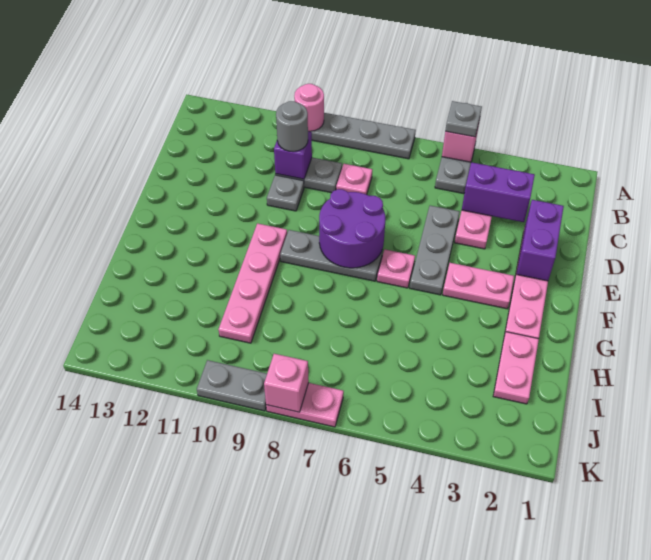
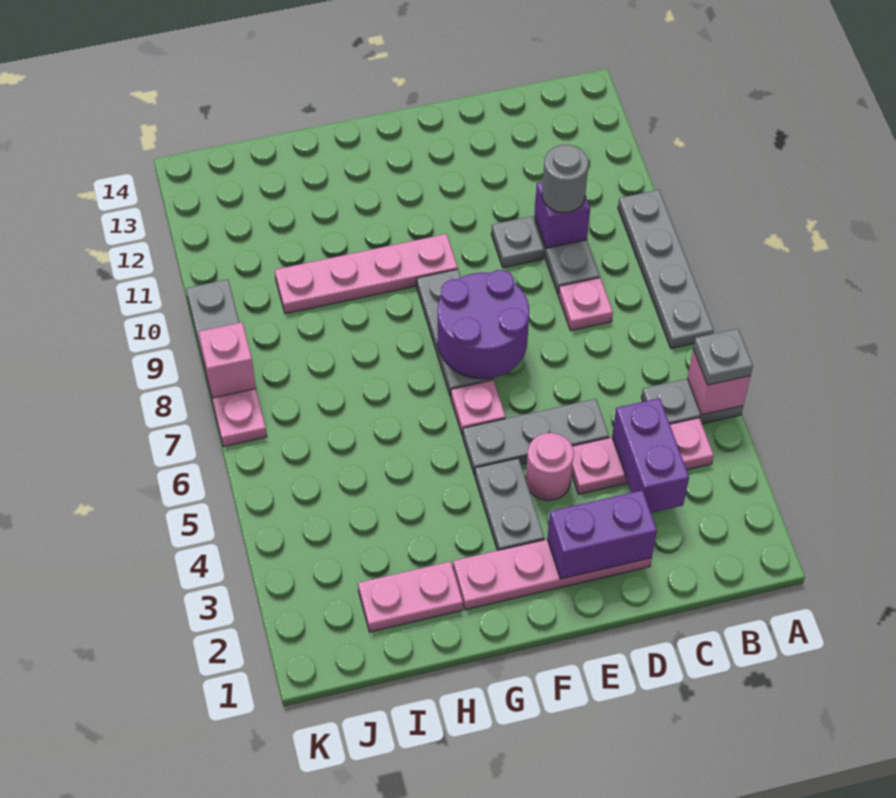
pink 1x1 round brick [294,84,324,131] -> pink 1x1 round brick moved to [526,433,574,501]
pink 1x2 plate [443,263,514,309] -> grey 1x2 plate [475,458,544,551]

